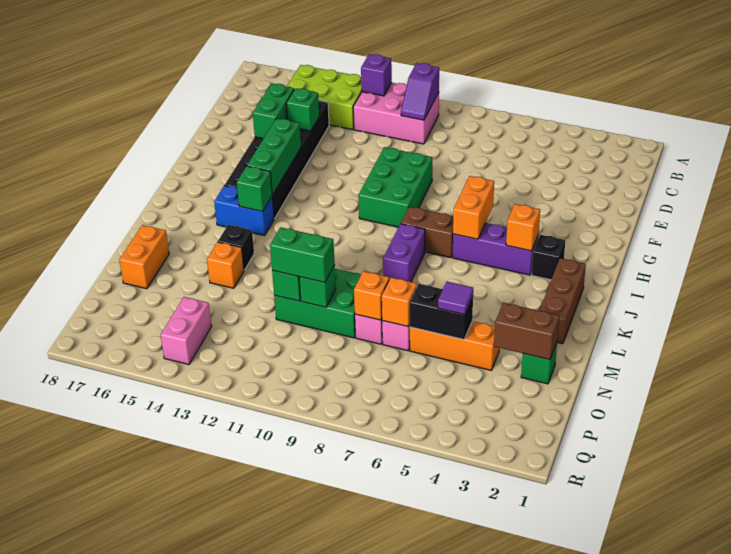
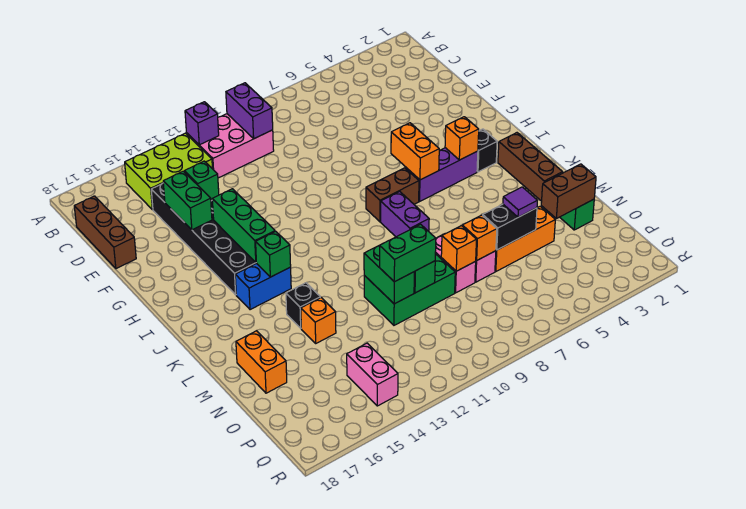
purple 1x2 slope [401,63,439,120] -> purple 1x2 brick [226,83,273,139]
none -> brown 1x3 brick [74,196,136,269]
green 2x3 brick [359,147,432,227] -> none

